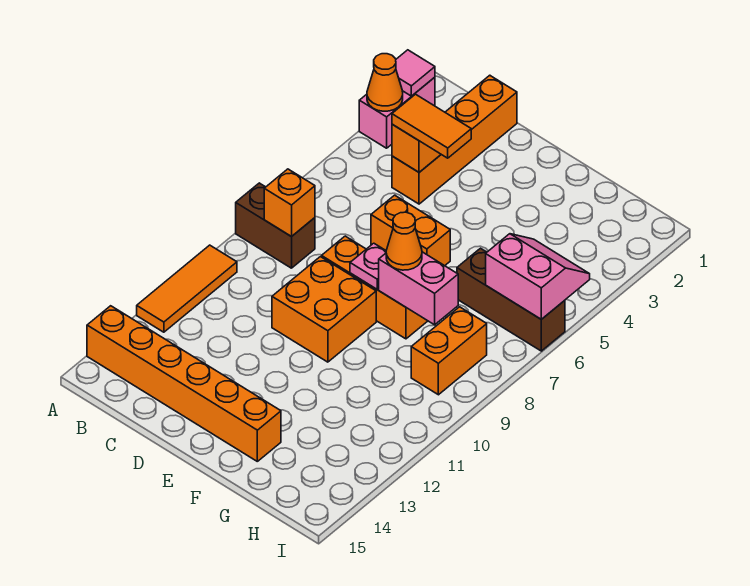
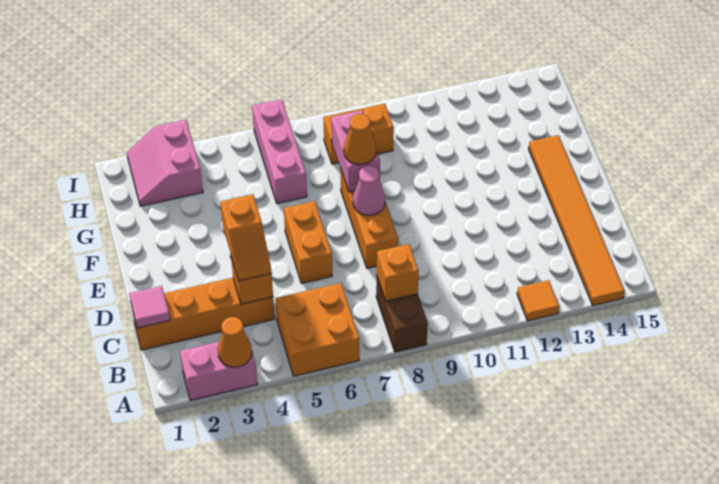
pink 1x1 tile [396,50,435,96] -> pink 1x1 tile moved to [129,286,170,328]
orange 1x3 tile [137,245,237,332] -> orange 1x1 tile [517,280,559,321]
orange 1x6 brick [87,306,281,461] -> orange 1x6 tile [529,135,625,305]
orange 1x2 tile [392,94,471,158] -> orange 1x2 slope [220,194,272,281]
orange 2x2 brick [272,257,376,362] -> orange 2x2 brick moved to [275,283,359,376]
pink 1x1 plate [350,243,386,289] -> pink 1x1 cone [353,166,385,215]
brown 1x3 brick [457,248,565,351] -> pink 1x3 brick [252,99,307,204]
pink 2x2 slope [486,234,590,319] -> pink 2x2 slope moved to [127,120,203,206]

